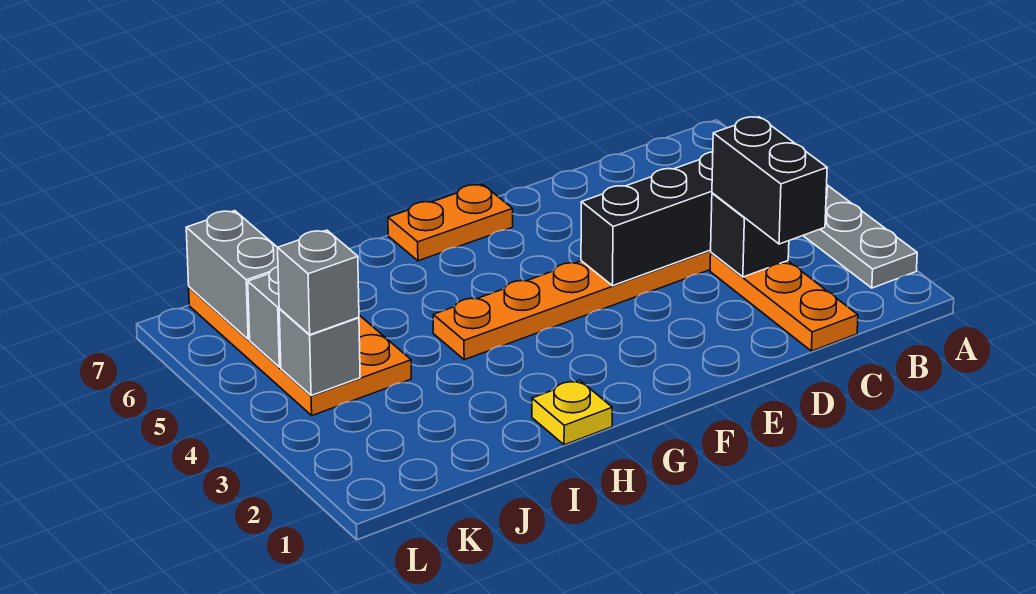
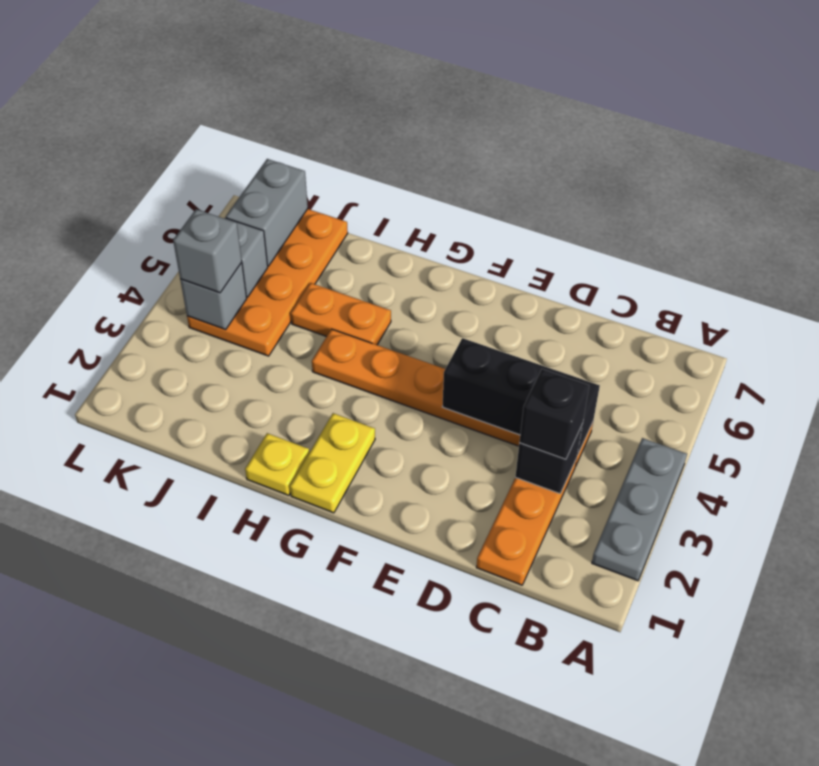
black 1x2 brick [712,117,827,244] -> black 1x1 brick [519,369,589,459]
orange 1x2 plate [388,184,513,261] -> orange 1x2 plate moved to [291,283,391,345]
none -> yellow 1x2 plate [290,413,375,513]

